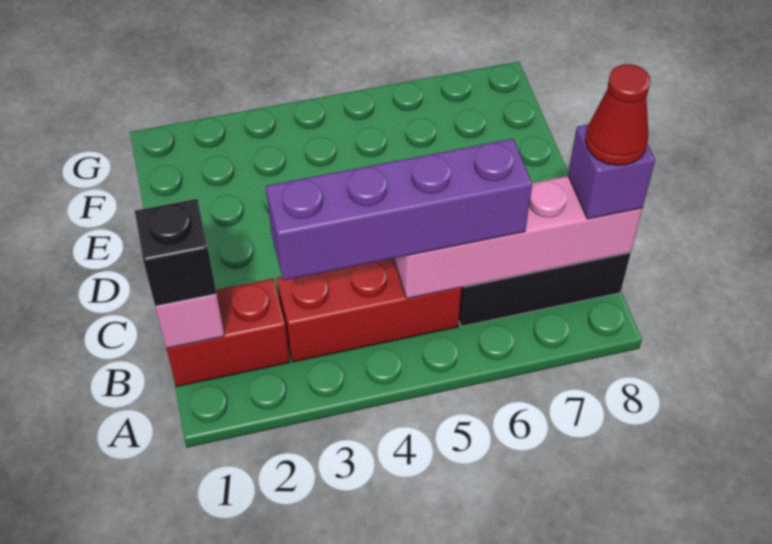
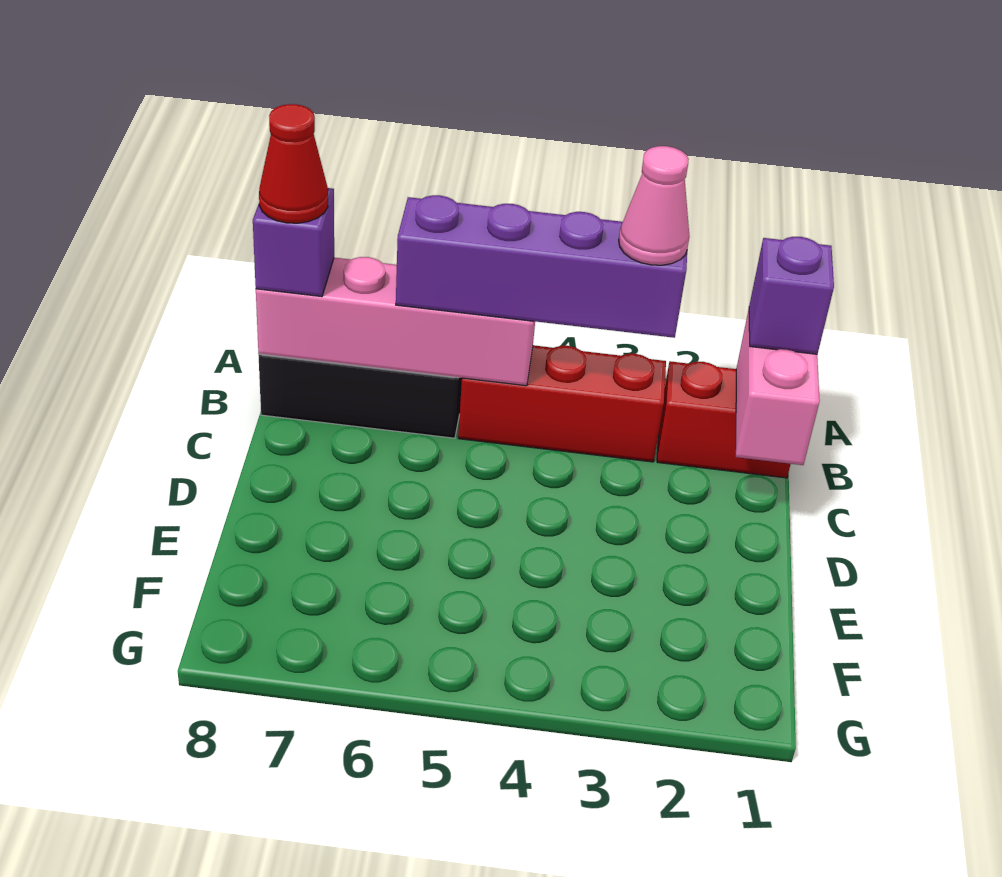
black 1x1 brick [135,199,216,306] -> purple 1x1 brick [749,237,834,354]
none -> pink 1x1 cone [619,146,690,265]

